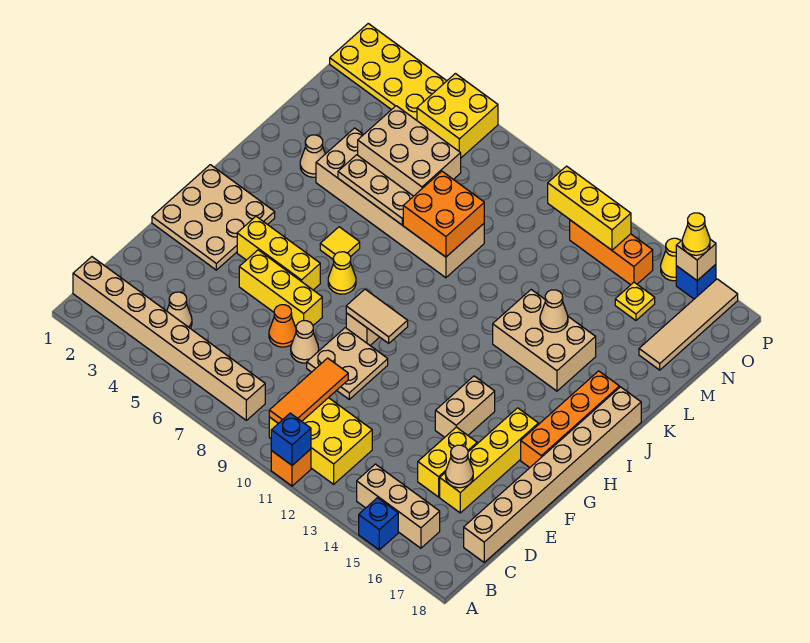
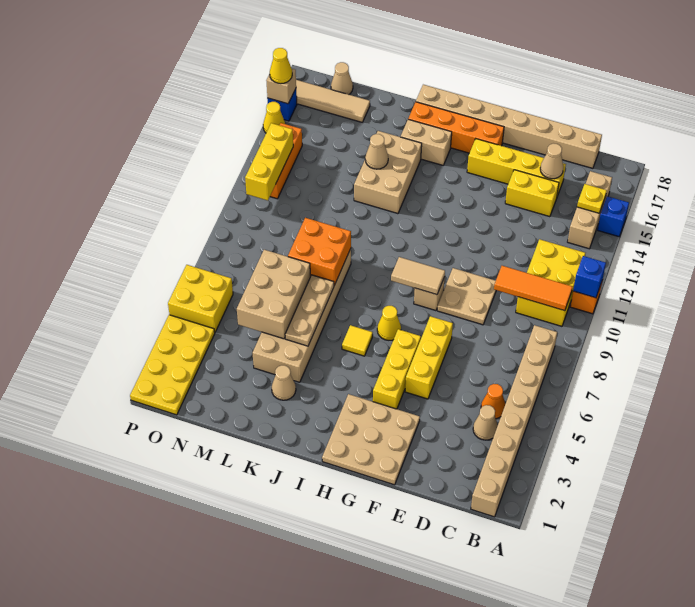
orange 1x1 cone [269,305,296,347] -> orange 1x1 cone moved to [481,384,505,419]
tan 1x1 cone [291,321,319,363] -> tan 1x1 cone moved to [331,62,353,95]
tan 1x2 brick [435,376,495,437] -> tan 1x2 brick moved to [401,119,452,165]
tan 1x2 tile [346,289,408,343] -> tan 1x2 tile turned to [391,257,445,295]
yellow 1x1 plate [615,282,655,320] -> yellow 1x1 plate moved to [577,184,607,213]

